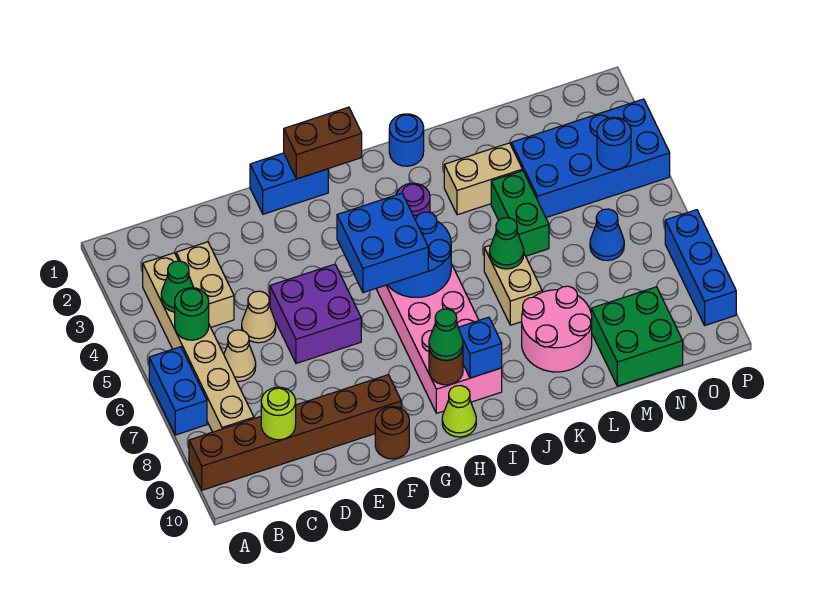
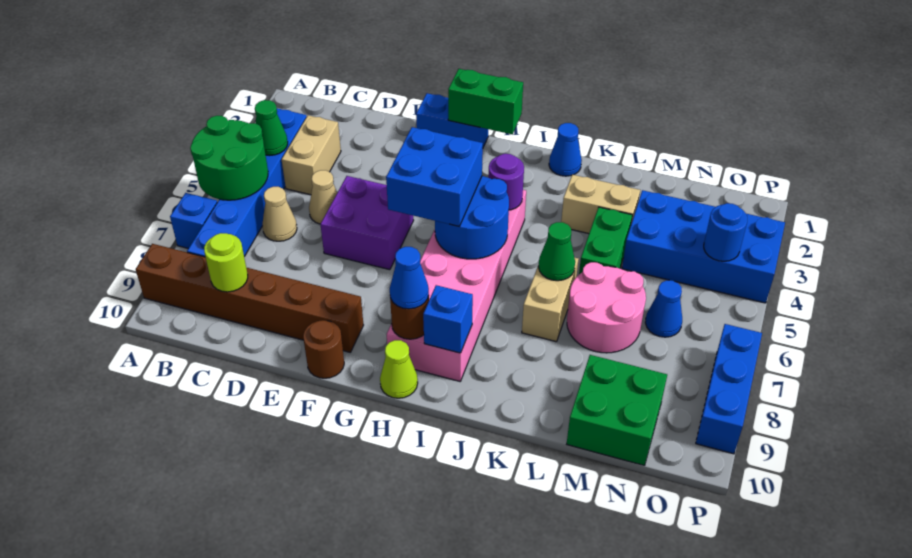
blue 1x2 brick [149,347,207,435] -> blue 1x1 brick [170,193,217,249]
tan 1x6 brick [143,253,254,432] -> blue 1x6 brick [187,108,307,257]
green 1x1 round brick [175,288,209,340] -> green 2x2 round brick [190,116,268,200]
brown 1x2 brick [284,107,362,179] -> green 1x2 brick [448,69,523,134]
green 1x1 cone [429,309,463,360] -> blue 1x1 cone [390,247,429,309]
blue 1x1 round brick [389,114,424,166] -> blue 1x1 cone [549,123,582,176]
pink 2x2 round brick [522,286,592,372] -> pink 2x2 round brick moved to [567,262,646,353]

